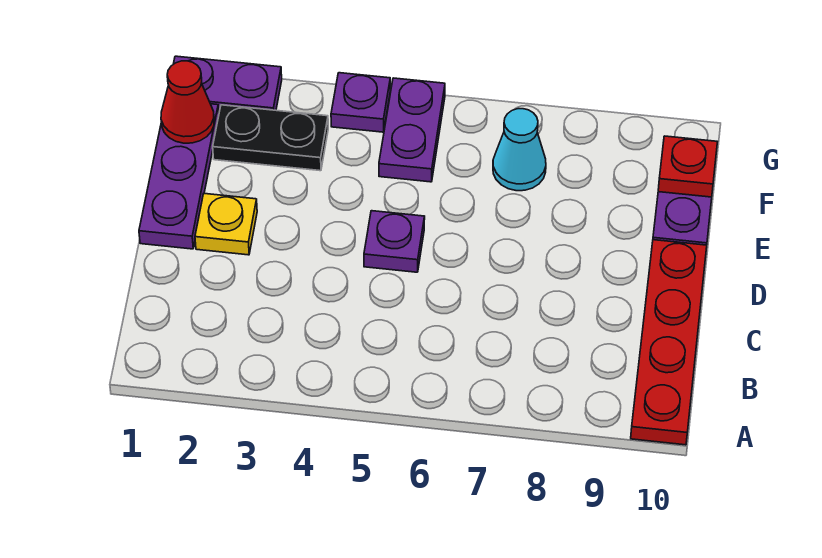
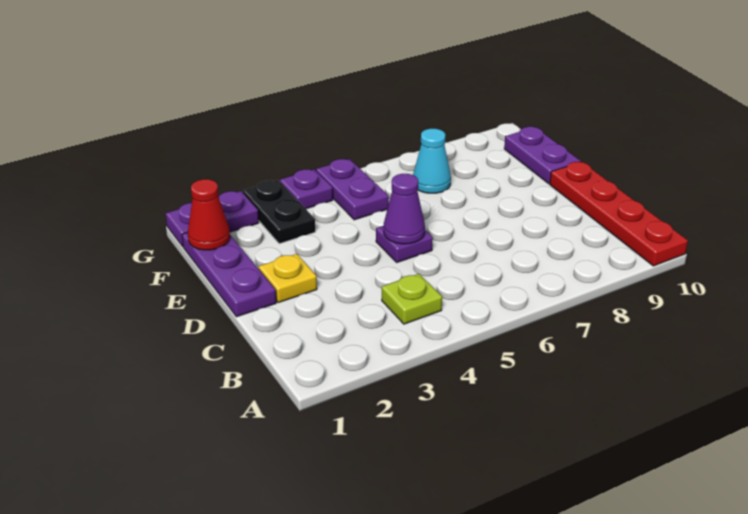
none -> lime 1x1 plate [382,274,442,324]
none -> purple 1x1 cone [384,174,425,244]
black 1x2 plate [213,105,328,171] -> black 1x2 plate turned to [243,180,315,244]
red 1x1 plate [658,136,717,197] -> none

